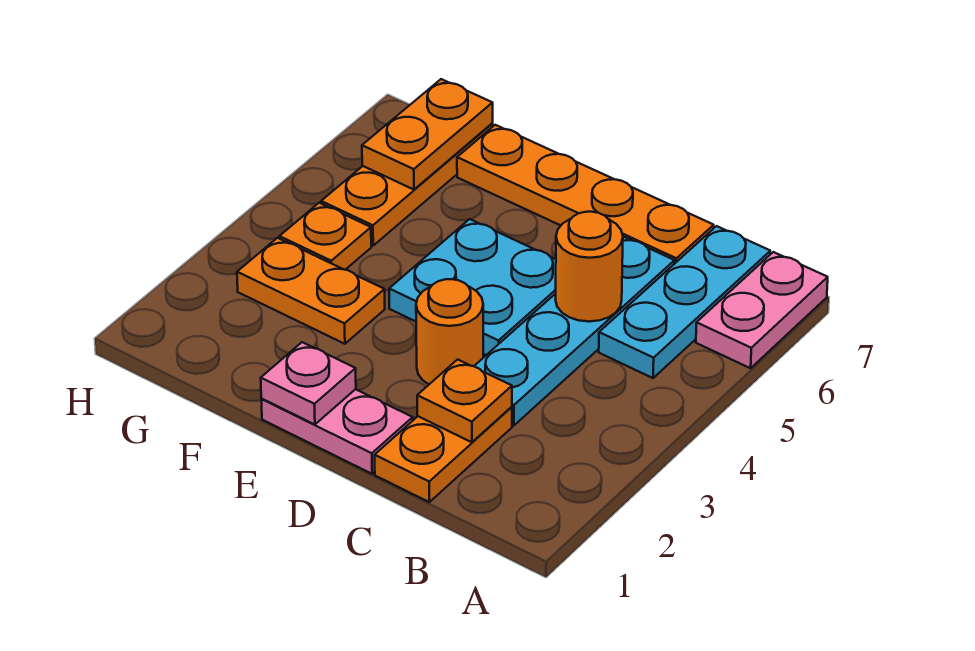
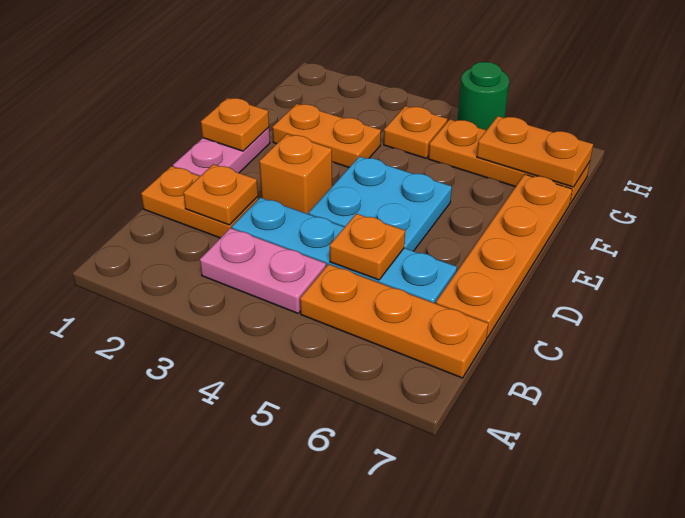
pink 1x2 plate [696,252,828,368] -> pink 1x2 plate moved to [200,228,326,313]
cyan 1x3 plate [599,226,770,378] -> orange 1x3 plate [300,264,488,378]
orange 1x1 round brick [555,212,623,322] -> orange 1x1 plate [330,214,405,280]
orange 1x1 round brick [416,279,483,384] -> orange 1x1 brick [259,134,332,214]
pink 1x1 plate [261,342,356,424] -> orange 1x1 plate [201,98,269,151]
orange 1x2 plate [237,238,385,344] -> orange 1x2 plate turned to [272,104,381,167]
none -> green 1x1 round brick [458,62,509,130]

